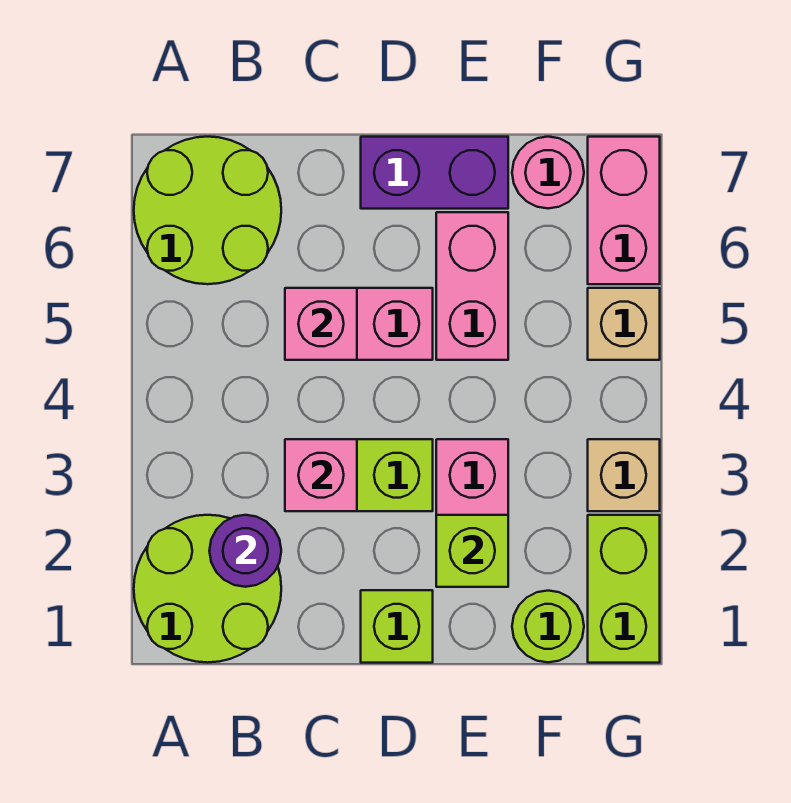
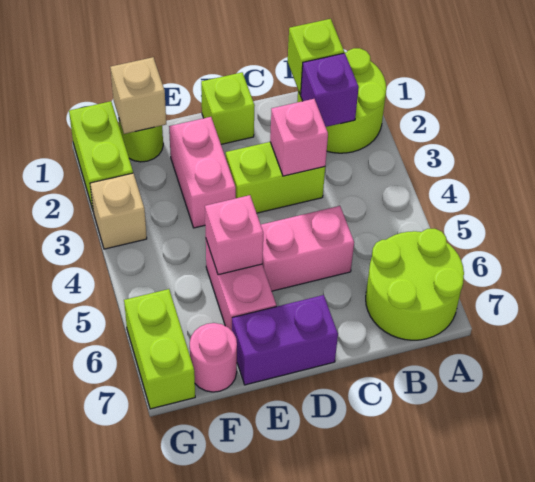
purple 1x1 round brick [209,515,281,587] -> purple 1x1 brick [301,53,359,127]
pink 1x1 brick [285,288,357,360] -> pink 1x1 brick moved to [205,195,263,275]
lime 1x1 brick [436,515,508,587] -> lime 1x1 brick moved to [288,19,344,94]
tan 1x1 brick [588,288,660,360] -> tan 1x1 brick moved to [110,57,166,134]
pink 1x2 brick [588,137,660,284] -> lime 1x2 brick [124,289,195,409]

